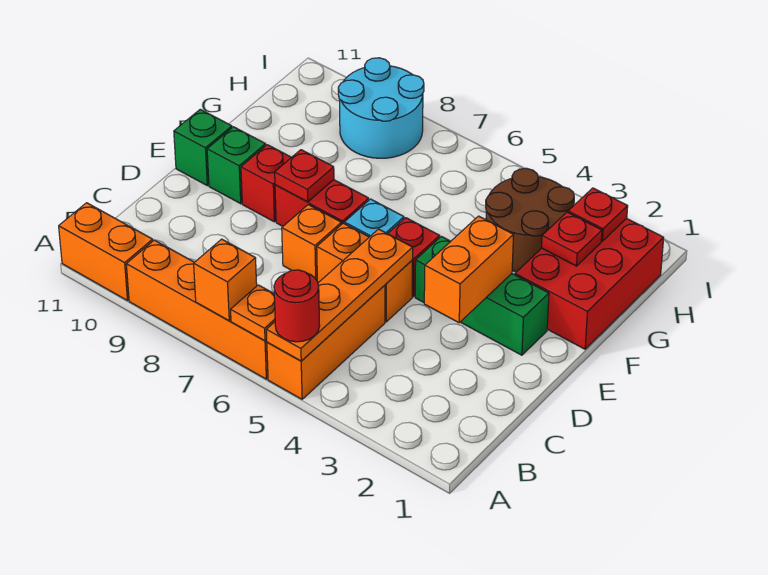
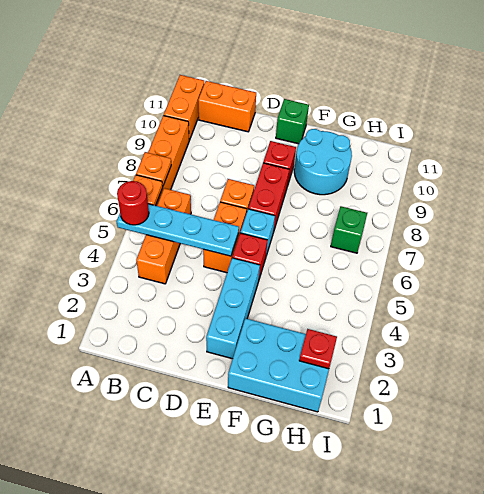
orange 1x3 brick [267,285,385,399] -> orange 1x3 brick turned to [136,188,191,284]
orange 1x4 plate [266,229,413,361] -> cyan 1x4 plate [116,204,239,256]
orange 1x1 brick [194,239,257,321] -> orange 1x1 plate [136,152,171,186]
orange 1x2 brick [424,216,514,323] -> orange 1x2 brick moved to [198,81,256,132]
green 1x3 brick [415,236,549,355] -> cyan 1x3 brick [206,258,260,359]
red 1x1 plate [275,150,334,202] -> none
green 1x1 brick [207,127,266,204] -> green 1x1 brick moved to [331,206,367,253]
red 2x3 brick [515,218,664,349] -> cyan 2x3 brick [228,318,329,412]
red 1x1 plate [542,212,602,266] -> none
brown 2x2 round brick [486,168,574,272] -> none
cyan 2x2 round brick [338,58,424,158] -> cyan 2x2 round brick moved to [294,129,352,195]

